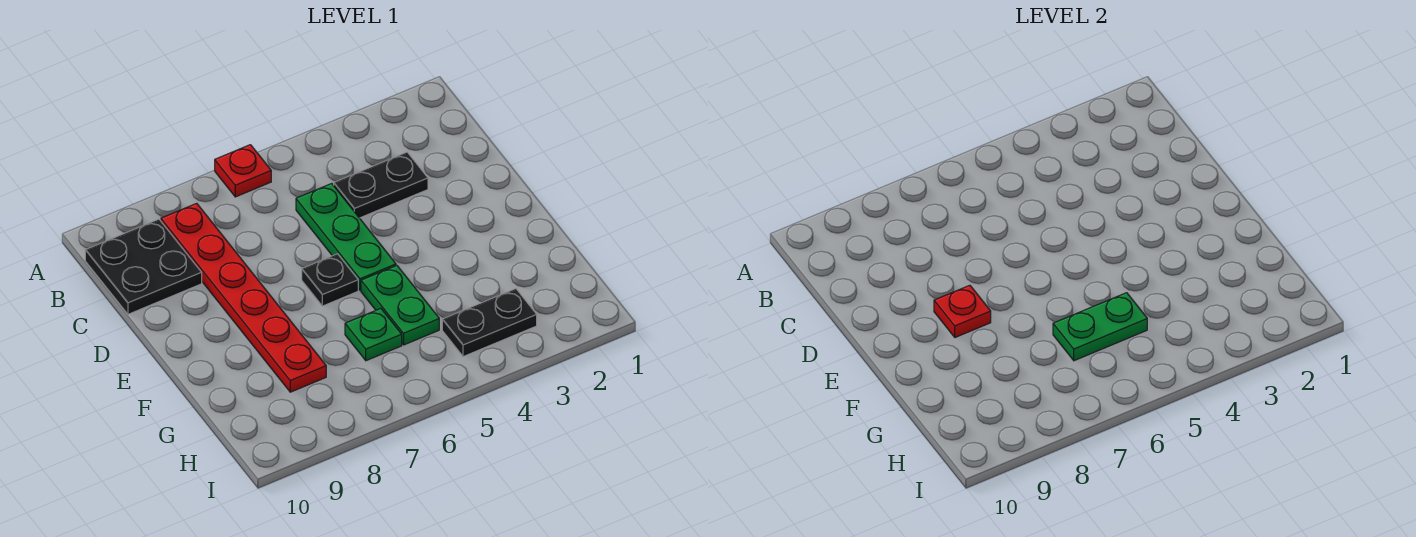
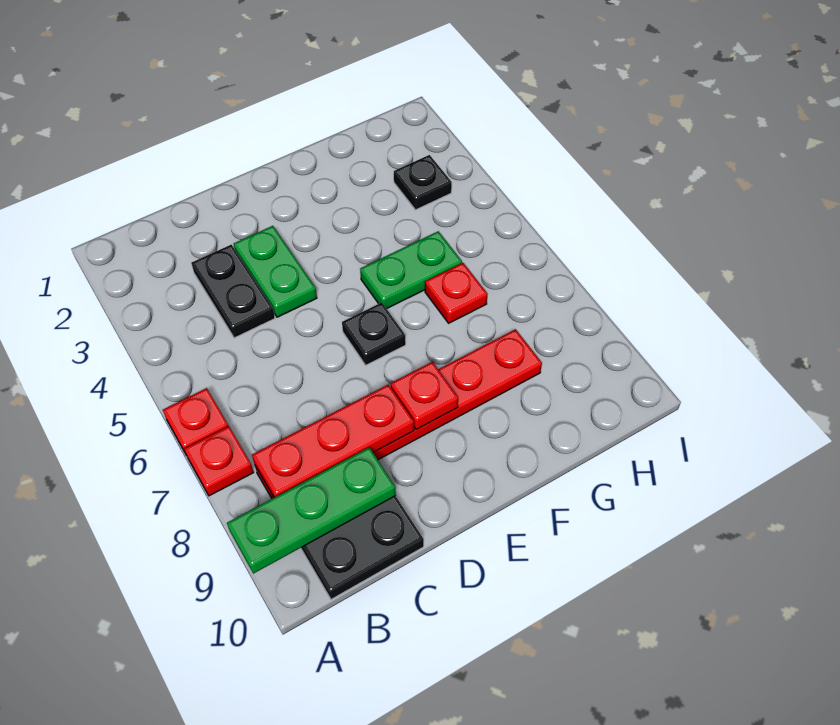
none -> red 1x1 plate [184,426,254,496]
none -> red 1x3 plate [252,384,414,497]
green 1x3 plate [296,183,396,290] -> green 1x3 plate moved to [227,447,396,574]
green 1x2 plate [1053,293,1147,361] -> green 1x2 plate moved to [234,226,317,317]
green 1x1 plate [345,308,402,361] -> red 1x1 plate [425,263,488,323]
black 1x2 plate [442,289,537,357] -> black 1x1 plate [394,155,452,210]

